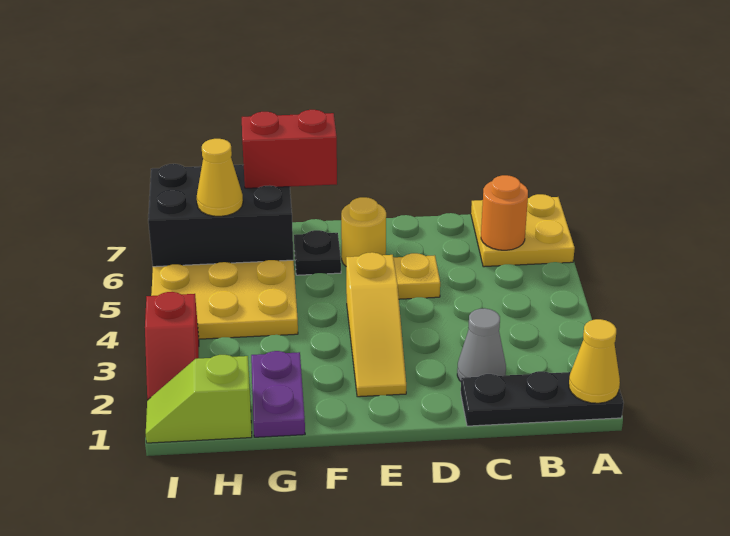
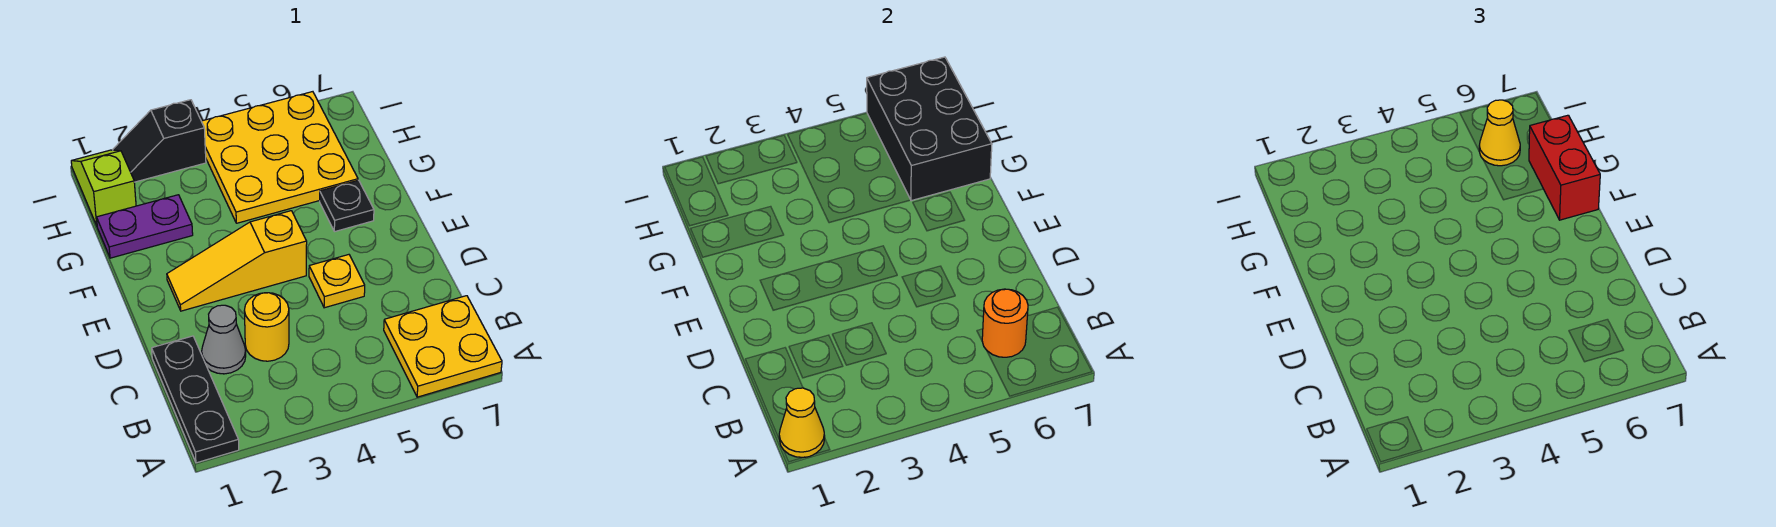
yellow 1x1 round brick [341,197,386,266] -> yellow 1x1 round brick moved to [244,293,289,361]
red 1x2 slope [145,292,199,400] -> black 1x2 slope [113,100,206,182]

